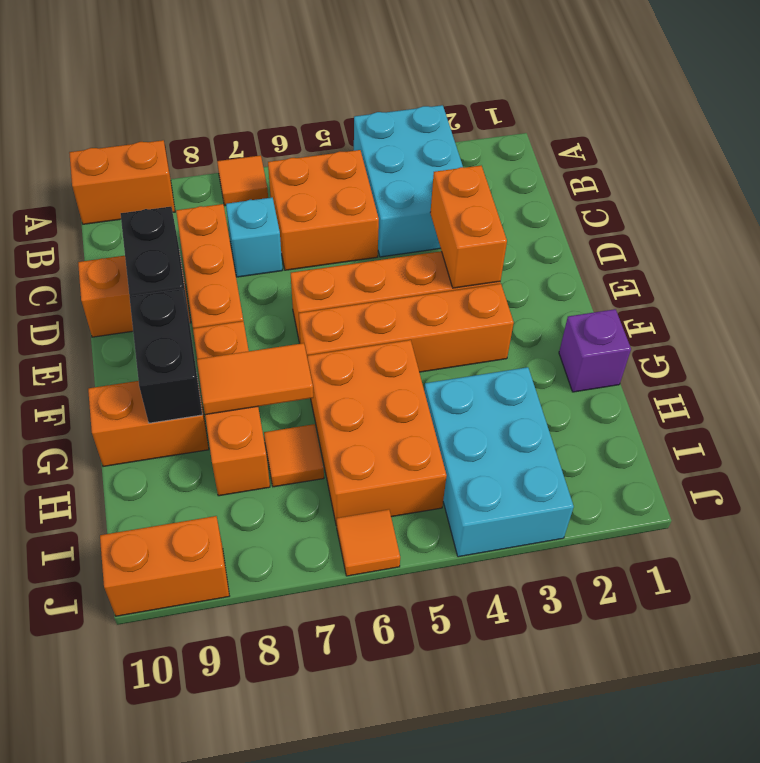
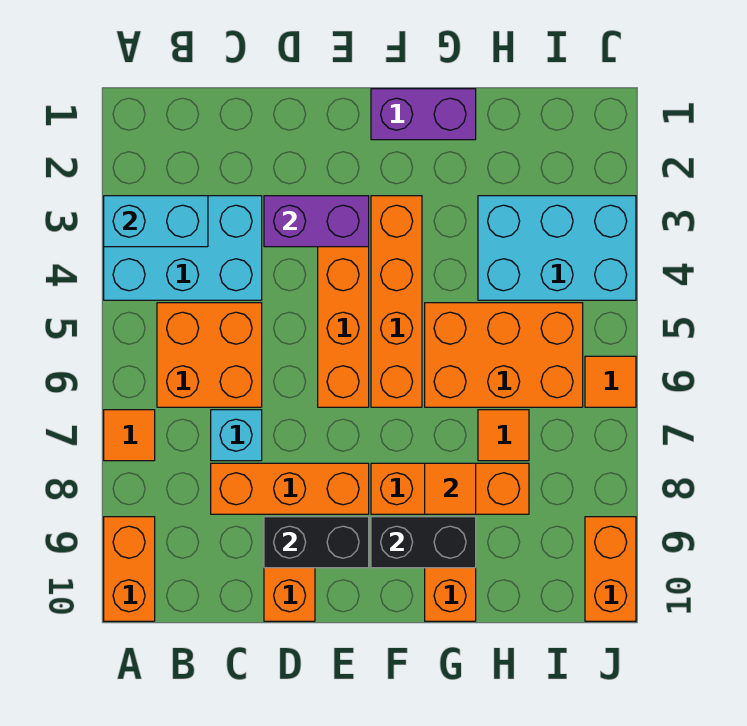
none -> cyan 1x2 brick [104,196,208,247]
orange 1x2 brick [430,166,507,288] -> purple 1x2 brick [264,196,369,247]
purple 1x1 brick [559,309,631,392] -> purple 1x2 brick [371,89,476,140]
orange 1x2 tile [197,343,313,415] -> orange 1x1 tile [425,463,476,514]

